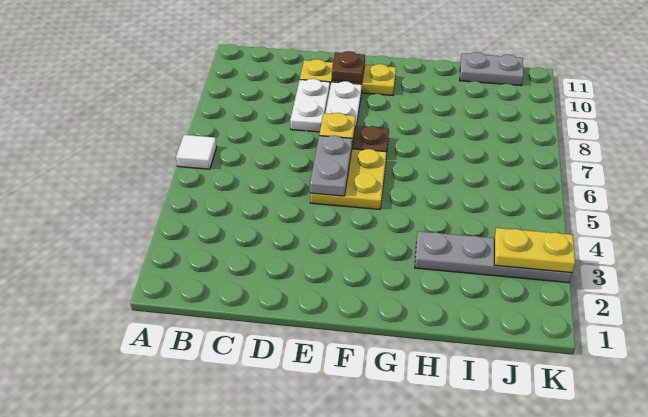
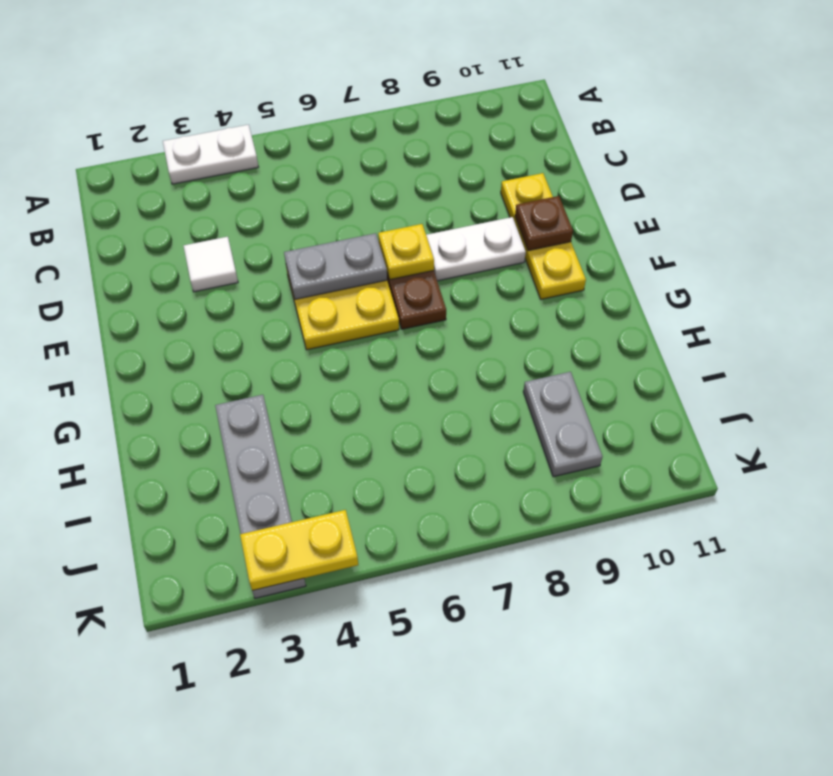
white 1x1 tile [176,135,217,169] -> white 1x1 tile moved to [184,237,238,292]
white 1x2 plate [290,79,330,132] -> white 1x2 plate moved to [163,125,258,184]
grey 1x2 plate [460,52,524,86] -> grey 1x2 plate moved to [523,372,603,477]
yellow 1x2 plate [494,228,575,273] -> yellow 1x2 plate turned to [240,510,358,591]

